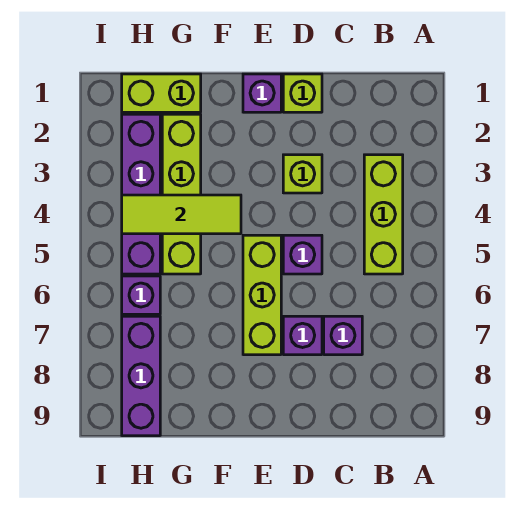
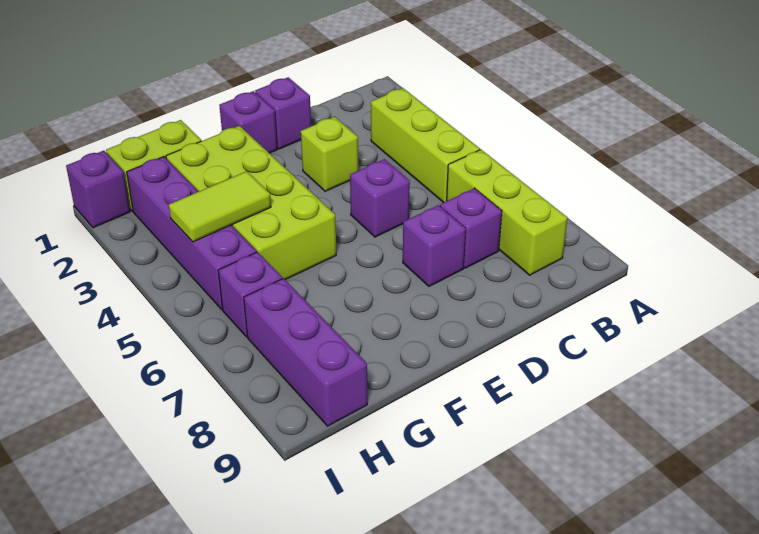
lime 1x1 brick [283,74,322,112] -> purple 1x1 brick [255,77,311,149]
lime 1x3 brick [243,235,281,355] -> lime 1x3 brick moved to [447,150,567,275]
lime 1x3 tile [122,195,241,234] -> lime 1x2 tile [169,171,271,242]
lime 1x4 brick [162,114,201,274] -> lime 2x4 brick [166,126,336,280]
none -> purple 1x1 brick [66,151,130,228]

